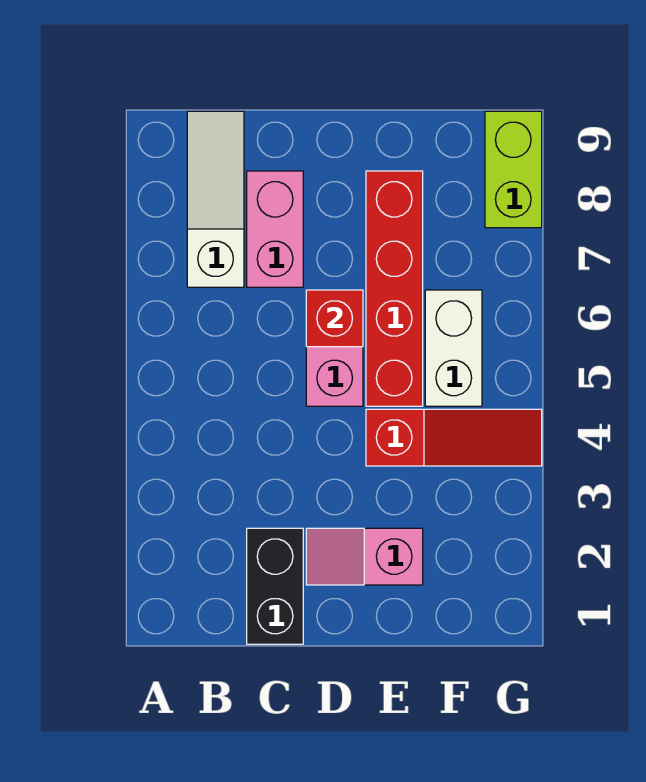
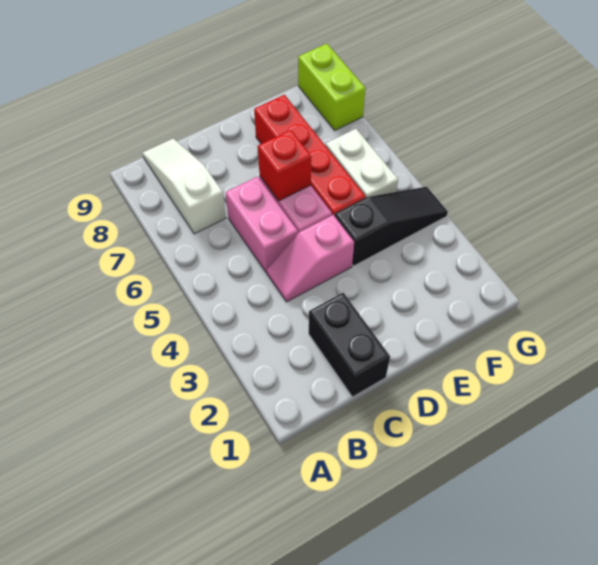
pink 1x2 brick [247,171,303,287] -> pink 1x2 brick moved to [225,177,298,273]
pink 1x2 slope [306,528,423,585] -> pink 1x2 slope moved to [267,215,354,302]
red 1x3 slope [366,409,542,466] -> black 1x3 slope [335,187,448,266]

